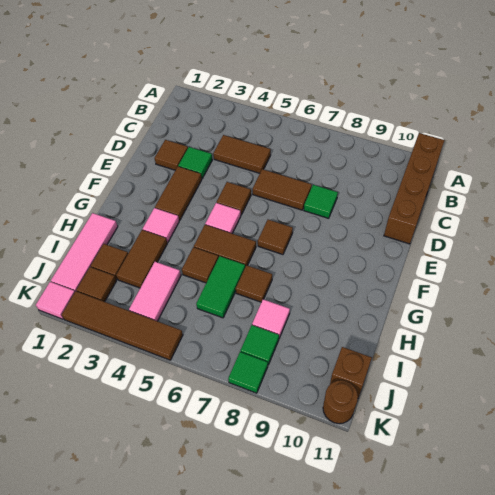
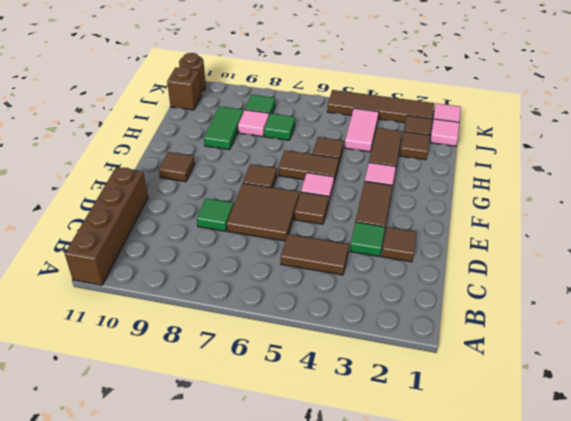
brown 1x2 tile [253,169,312,210] -> brown 2x2 tile [227,183,299,241]
pink 1x3 tile [51,213,118,291] -> pink 1x1 tile [430,119,459,146]
green 1x2 tile [196,256,245,318] -> green 1x2 tile moved to [204,106,243,150]
brown 1x1 tile [236,265,272,302] -> brown 1x1 tile moved to [159,152,195,182]
green 1x1 tile [228,352,268,393] -> green 1x1 tile moved to [264,113,295,140]

